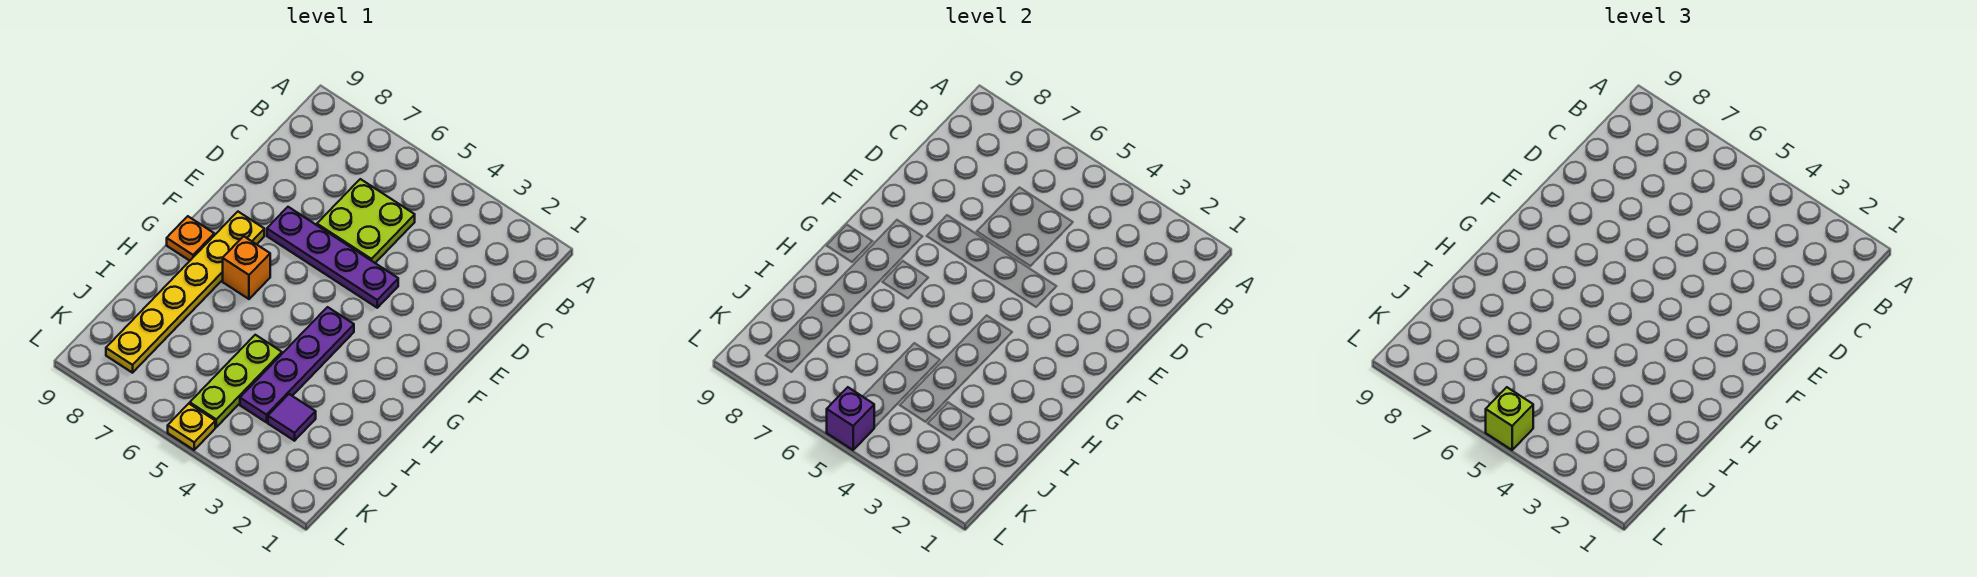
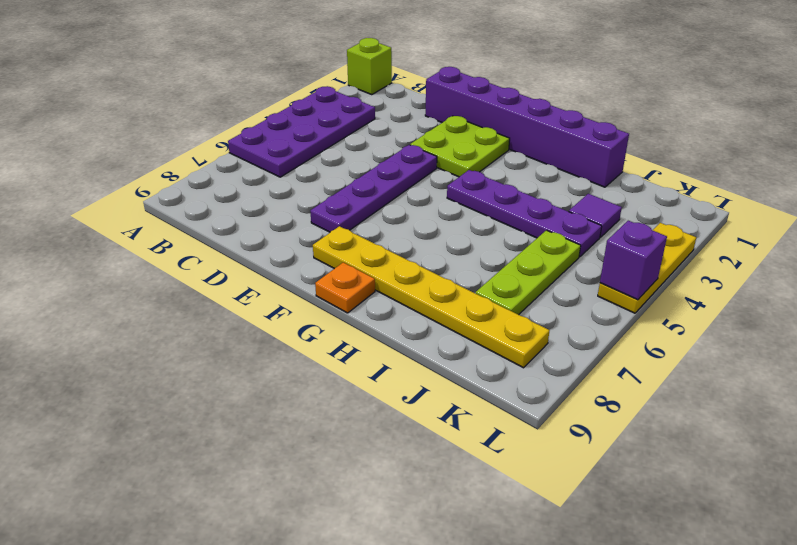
none -> purple 2x4 plate [228,86,375,177]
lime 2x2 plate [317,179,415,263] -> lime 2x2 plate moved to [410,116,510,177]
none -> purple 1x6 brick [425,67,629,187]
orange 1x1 brick [223,236,270,299] -> none
lime 1x3 plate [190,335,282,427] -> lime 1x3 plate turned to [476,230,581,315]
yellow 1x1 plate [168,404,215,450] -> yellow 1x3 plate [598,223,696,313]
lime 1x1 brick [1486,387,1533,450] -> lime 1x1 brick moved to [347,38,392,95]

